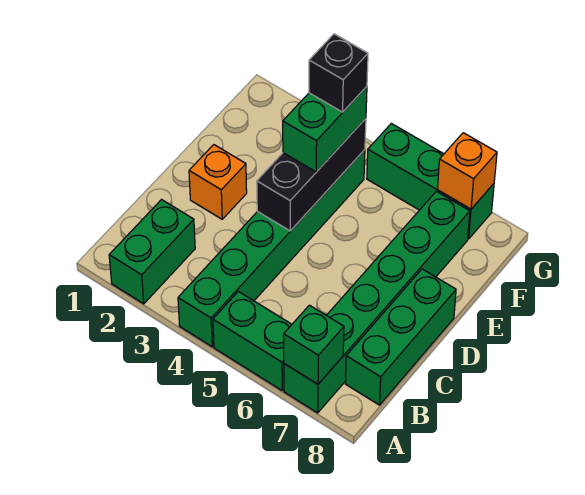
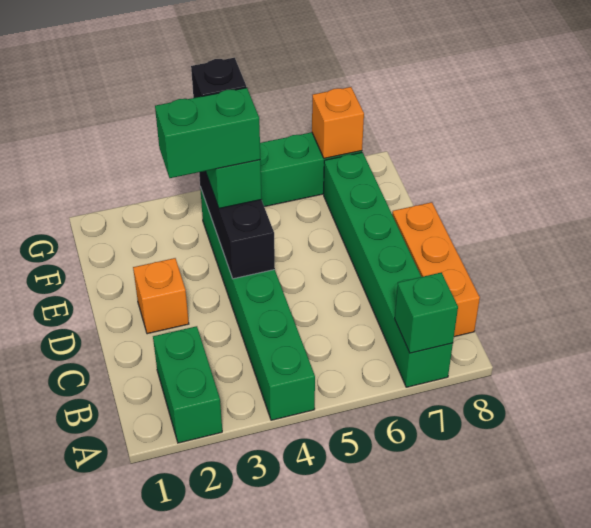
green 1x2 brick [213,291,292,390] -> green 1x2 brick moved to [155,88,260,178]
green 1x3 brick [345,269,456,405] -> orange 1x3 brick [392,202,480,337]

